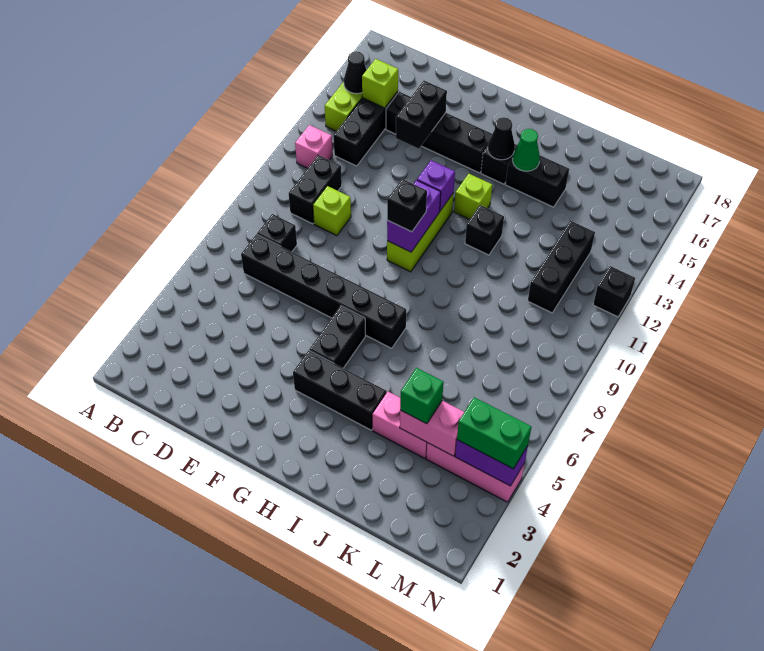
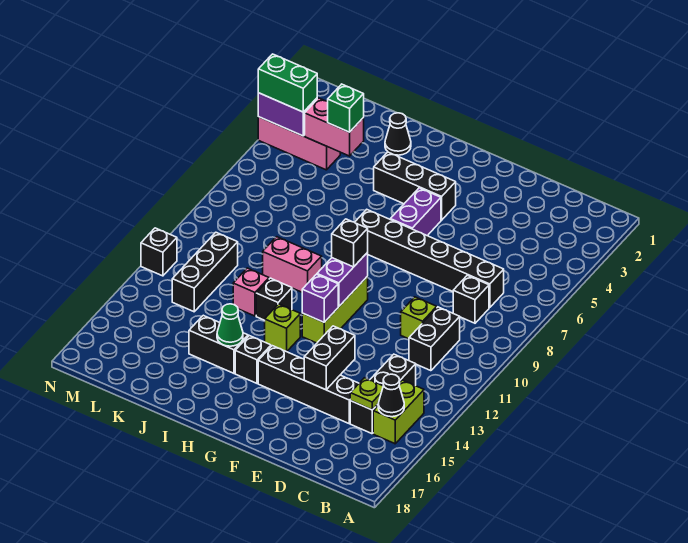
pink 1x1 brick [295,125,333,168] -> pink 1x1 brick moved to [233,268,269,316]
lime 1x1 brick [362,59,398,108] -> lime 1x1 plate [350,378,383,410]
black 1x2 brick [309,306,365,368] -> purple 1x2 brick [390,188,441,236]
black 1x1 cone [488,117,515,160] -> black 1x1 cone moved to [385,113,411,155]
pink 1x2 brick [373,392,427,458] -> pink 1x2 brick moved to [263,237,322,292]

